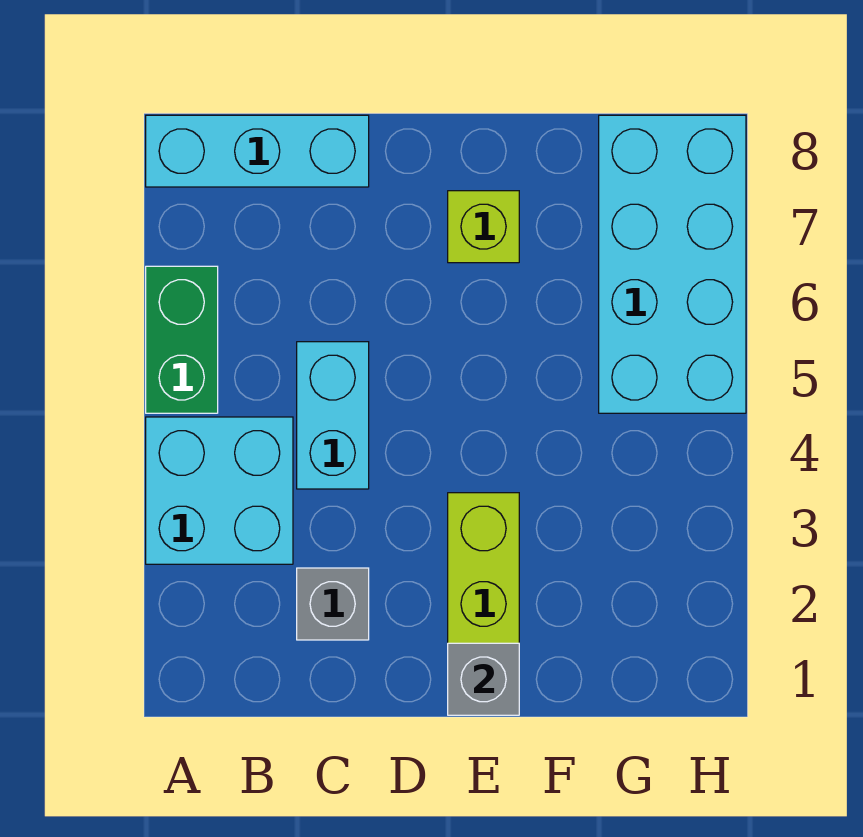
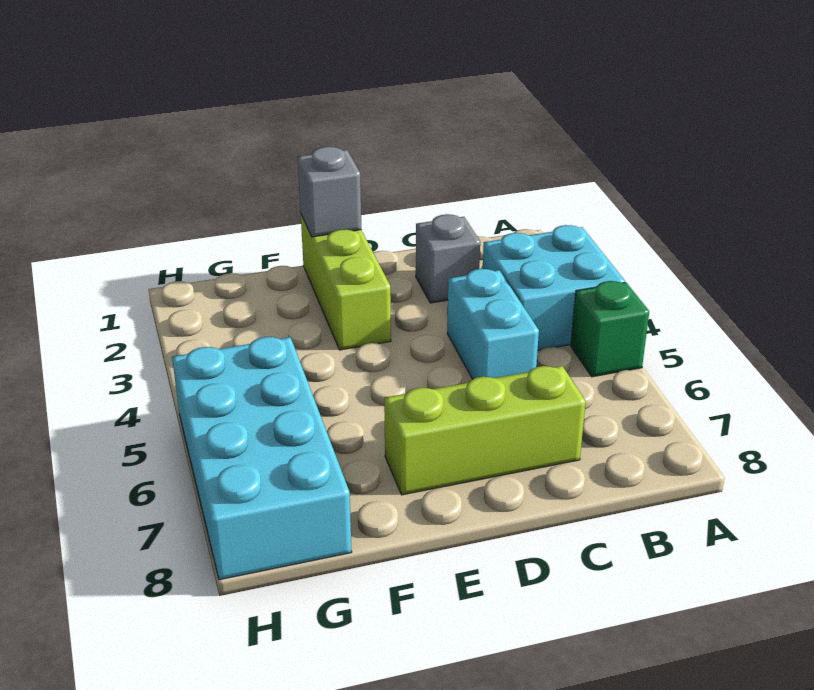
green 1x2 brick [146,266,218,413] -> green 1x1 brick [571,281,649,377]
cyan 1x3 brick [146,115,369,187] -> none
lime 1x1 brick [448,191,519,263] -> lime 1x3 brick [384,366,586,495]

